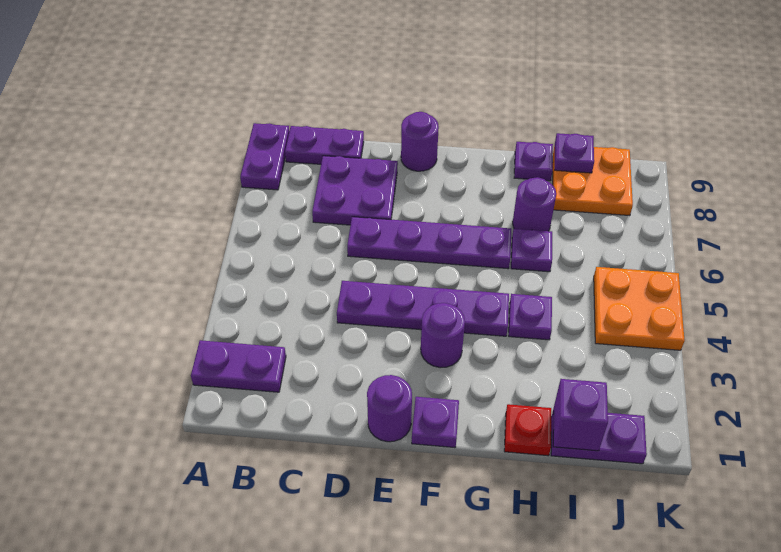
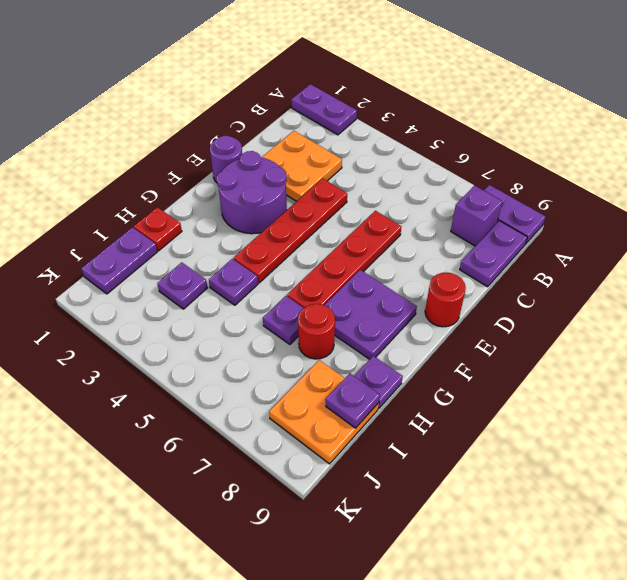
purple 1x2 plate [191,340,286,392] -> purple 1x2 plate turned to [291,84,357,135]
purple 2x2 plate [312,156,398,225] -> purple 2x2 plate moved to [325,270,417,359]
purple 1x4 plate [337,281,509,336] -> red 1x4 plate [233,178,347,283]
purple 1x4 plate [347,217,511,269] -> red 1x4 plate [287,211,401,308]
purple 1x1 round brick [401,112,439,171] -> red 1x1 round brick [425,272,466,327]
purple 1x1 plate [412,397,459,448] -> purple 1x1 plate moved to [157,262,208,309]
purple 1x1 round brick [421,303,465,368] -> purple 2x2 round brick [217,151,287,234]
purple 1x1 round brick [513,177,556,231] -> red 1x1 round brick [298,304,335,359]
purple 1x1 brick [553,379,608,451] -> purple 1x1 brick moved to [451,185,502,246]
orange 2x2 plate [594,267,685,350] -> orange 2x2 plate moved to [262,131,342,201]

